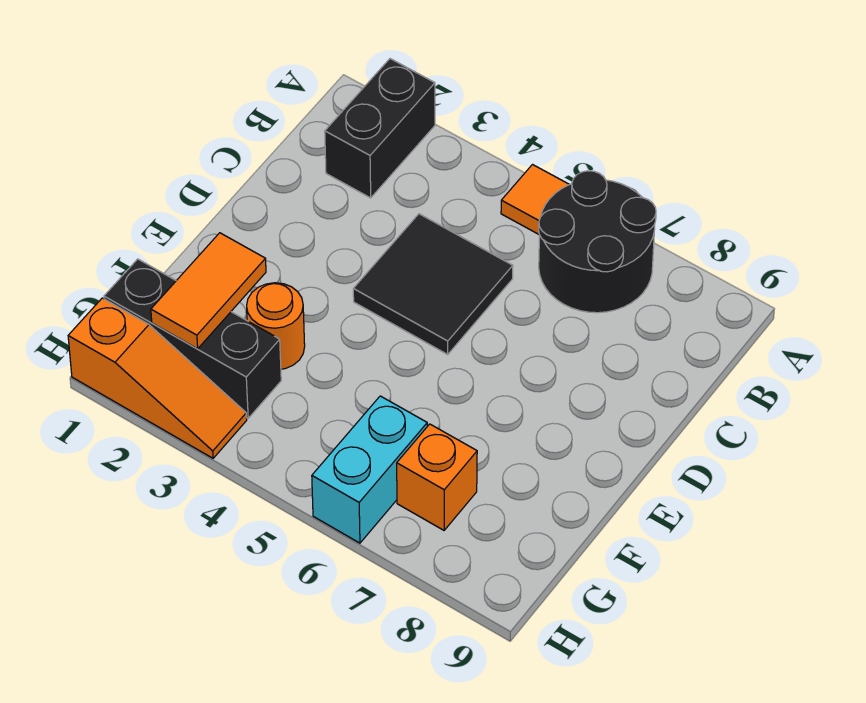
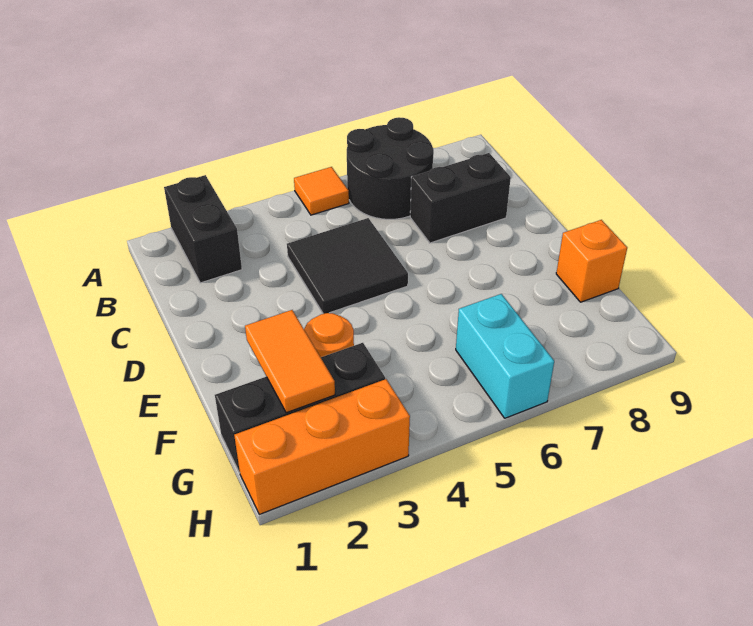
none -> black 1x2 brick [410,153,511,243]
orange 1x1 brick [397,424,477,530] -> orange 1x1 brick moved to [556,220,627,302]
orange 1x3 slope [68,298,247,458] -> orange 1x3 brick [234,379,410,514]

